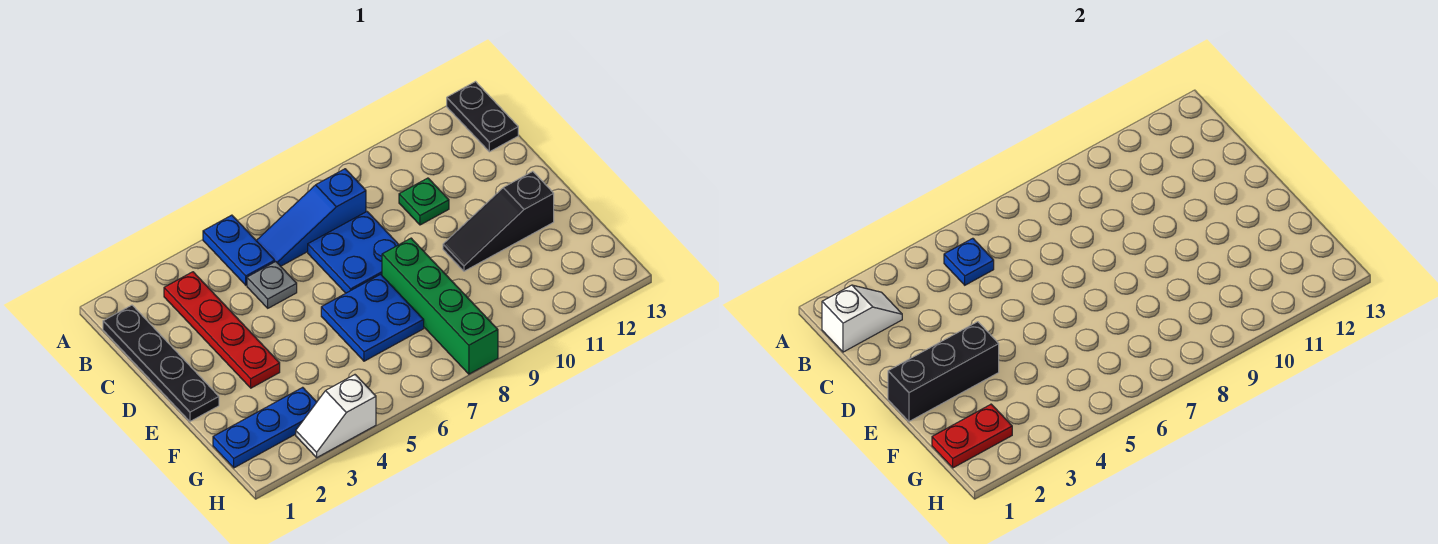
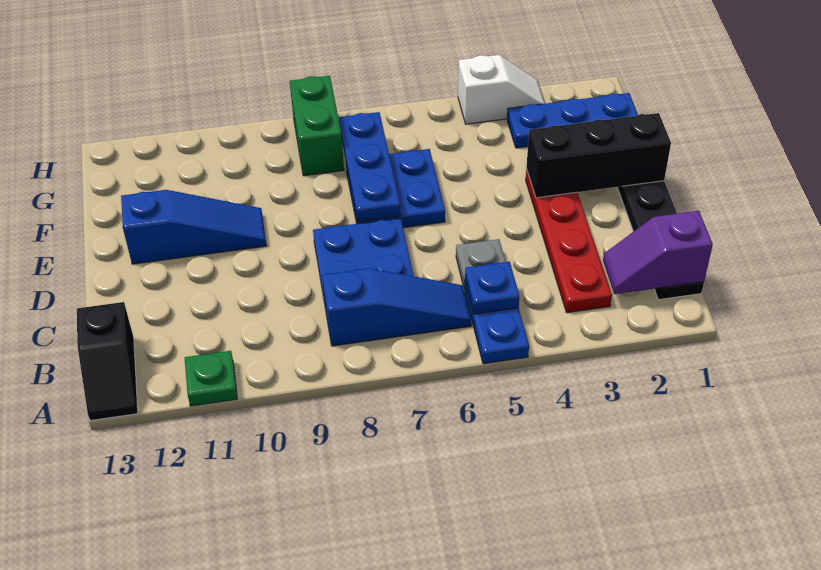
black 1x2 plate [447,82,518,152] -> black 1x2 slope [77,302,138,421]
white 1x2 slope [822,285,902,352] -> purple 1x2 slope [603,211,713,294]
green 1x1 plate [399,178,449,225] -> green 1x1 plate moved to [185,351,237,406]
none -> blue 1x3 plate [339,112,401,222]
green 1x4 brick [382,238,498,374] -> green 1x2 brick [290,76,344,176]
black 1x3 slope [443,171,554,271] -> blue 1x3 slope [121,190,267,264]
red 1x2 plate [932,404,1012,468] -> none

